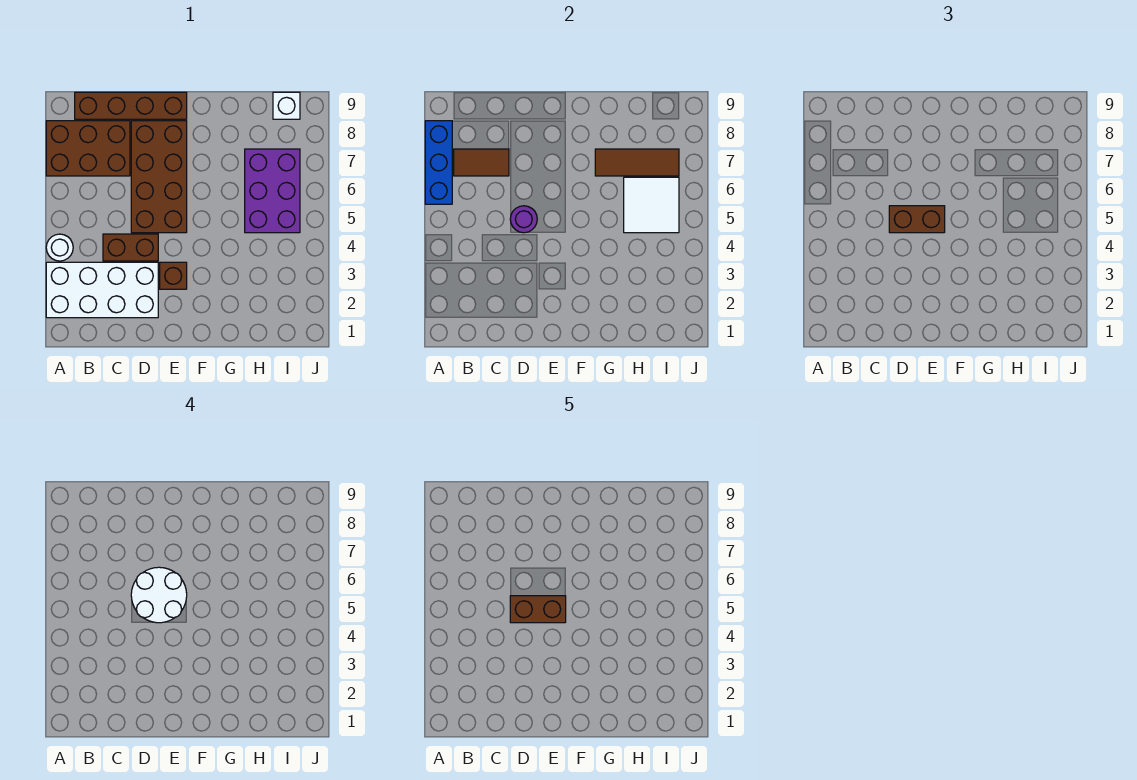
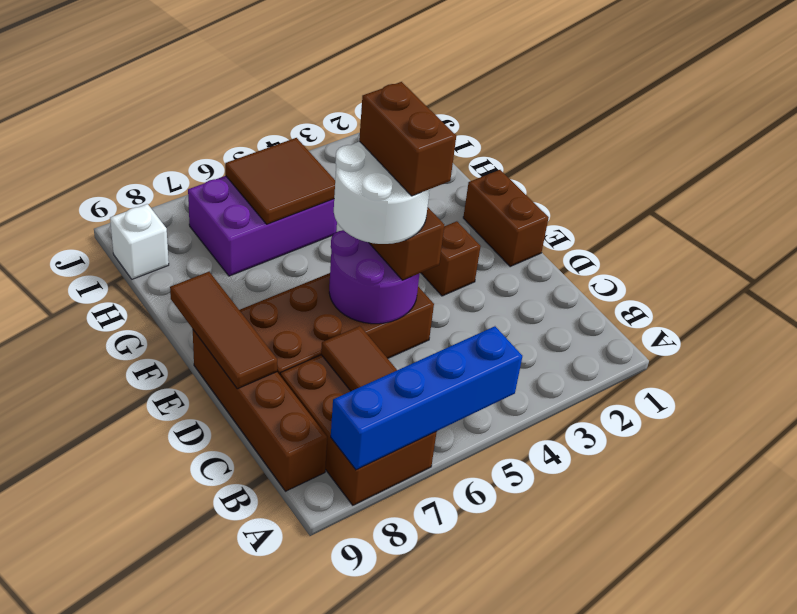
white 2x4 brick [46,262,158,318] -> none
white 1x1 round brick [46,234,73,261] -> none
blue 1x3 brick [425,121,452,204] -> blue 1x4 brick [331,326,522,470]
brown 1x2 brick [103,234,158,261] -> brown 1x2 brick moved to [463,170,549,267]
purple 1x1 round brick [510,206,537,233] -> purple 2x2 round brick [329,230,420,324]
brown 1x3 tile [595,149,679,176] -> brown 1x3 tile moved to [170,272,277,389]
white 2x2 tile [624,177,679,233] -> brown 2x2 tile [225,138,335,224]

